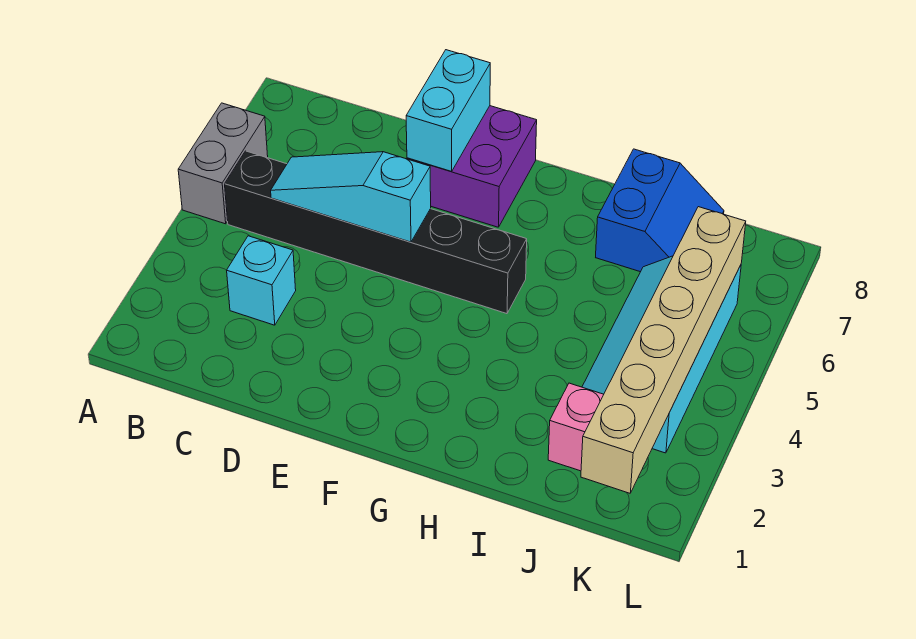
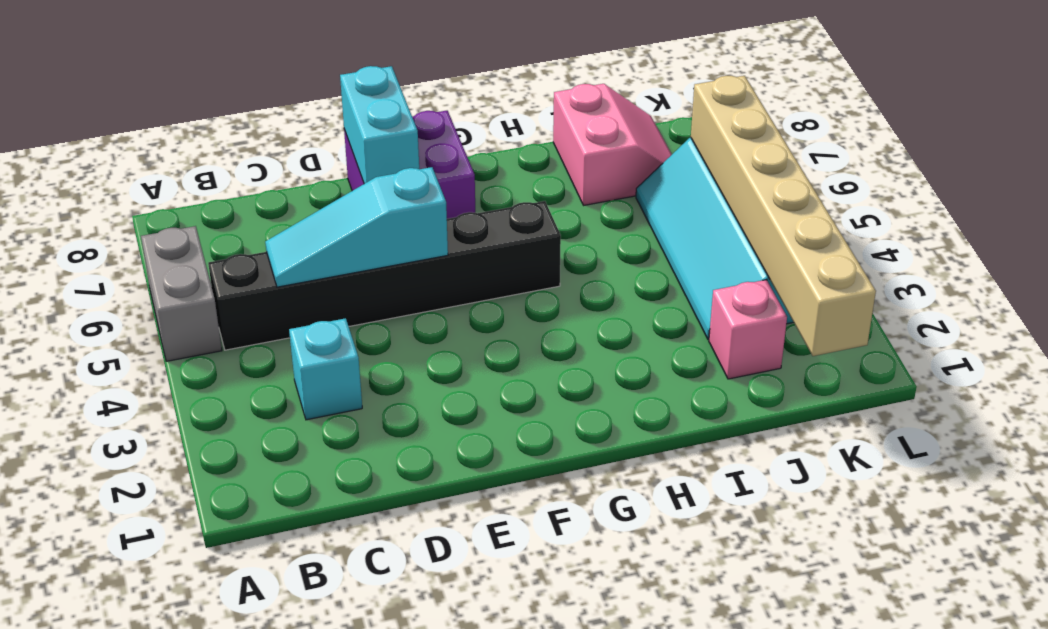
blue 2x2 slope [596,149,724,272] -> pink 2x2 slope [553,84,672,205]

